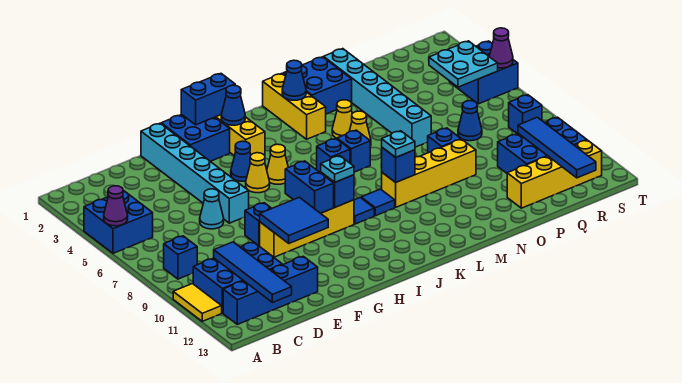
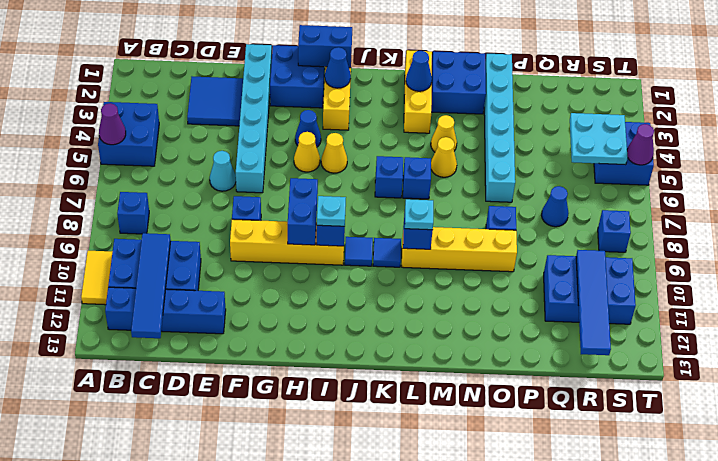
blue 2x2 tile [260,197,328,243] -> blue 2x2 tile moved to [187,77,243,126]
yellow 1x4 brick [507,140,602,208] -> none

